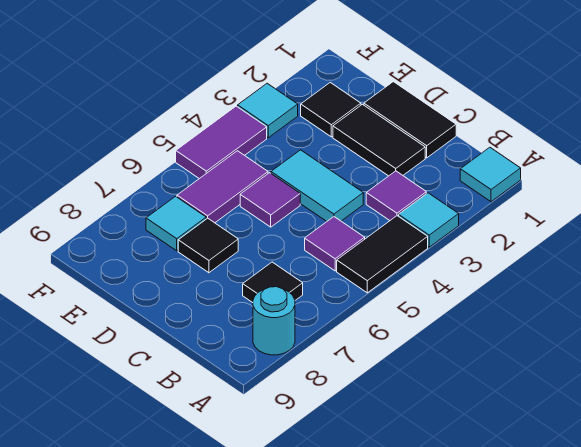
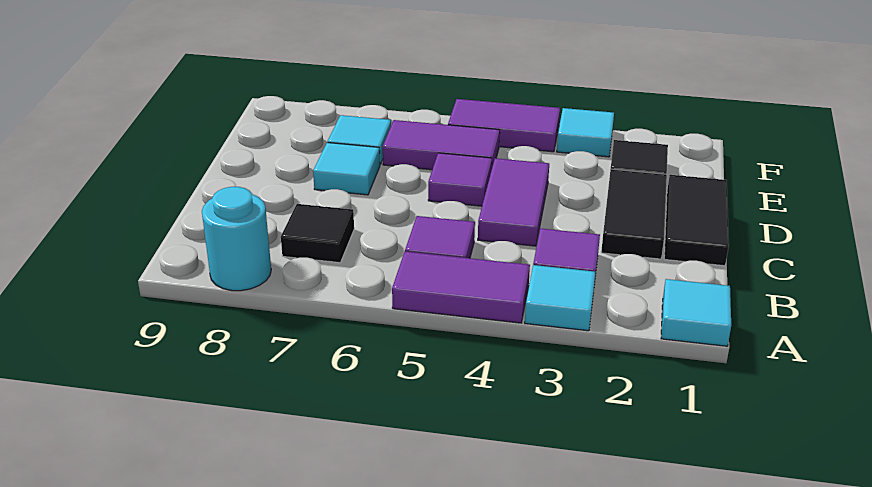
black 1x2 tile [337,216,428,293] -> purple 1x2 tile [392,252,530,323]
cyan 1x2 tile [271,150,363,221] -> purple 1x2 tile [478,158,549,246]
black 1x1 tile [178,218,238,273] -> cyan 1x1 tile [313,143,380,195]

